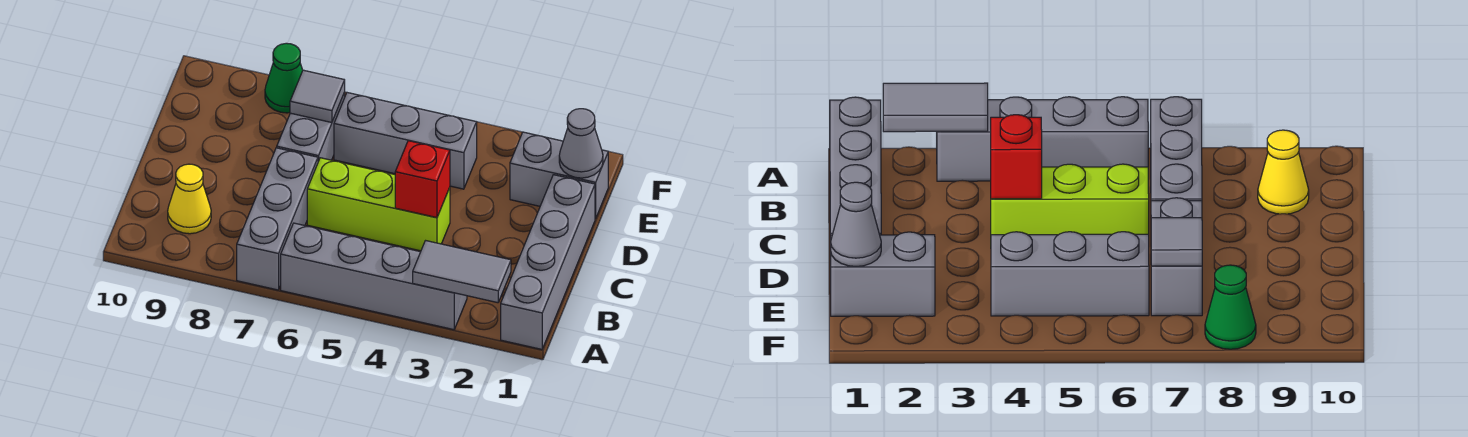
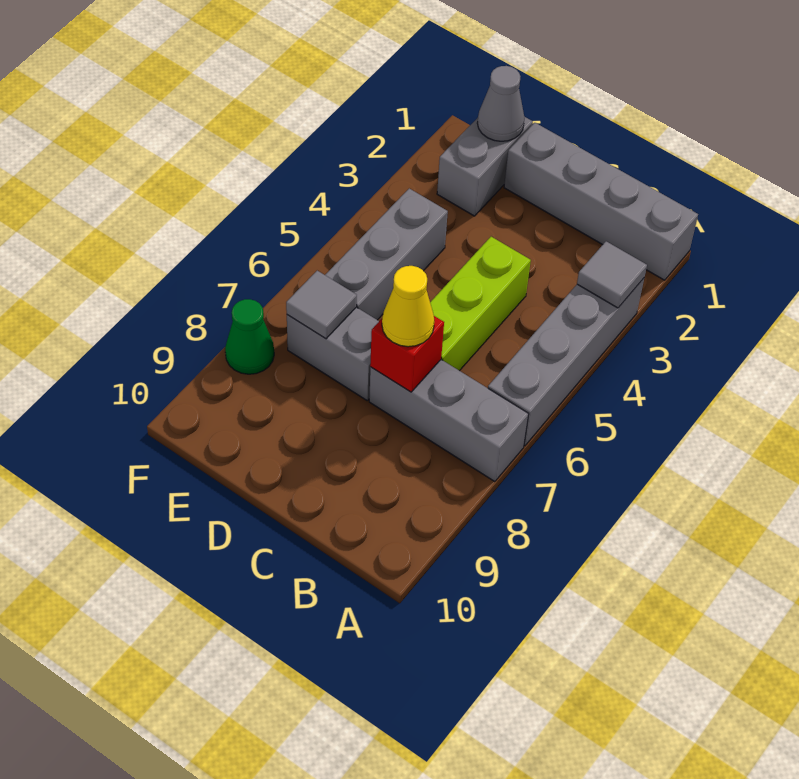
grey 1x2 tile [413,241,511,303] -> grey 1x1 tile [577,241,647,308]
yellow 1x1 cone [168,164,211,234] -> yellow 1x1 cone moved to [382,266,434,347]
red 1x1 brick [395,141,450,218] -> red 1x1 brick moved to [370,316,444,392]

